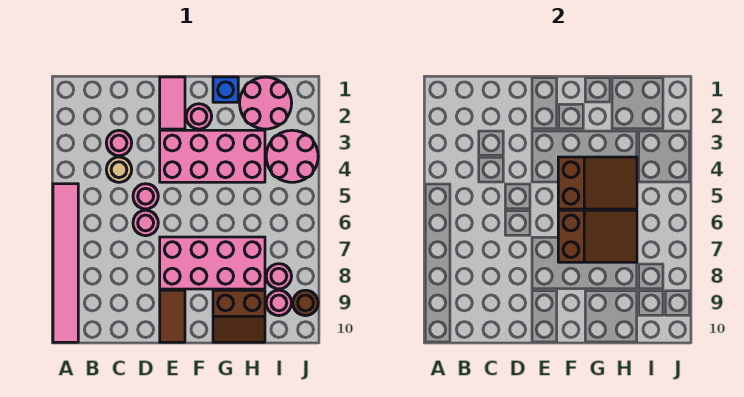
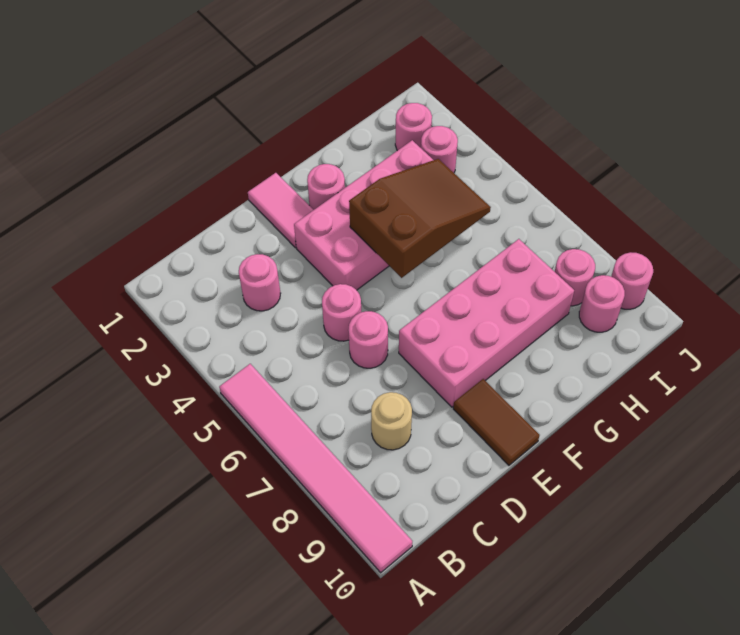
tan 1x1 round brick [106,157,132,182] -> tan 1x1 round brick moved to [371,392,412,450]
brown 2x3 slope [558,210,637,262] -> none
blue 1x1 brick [213,77,238,102] -> none
brown 2x2 slope [213,290,265,342] -> none
pink 2x2 round brick [240,77,292,129] -> pink 1x1 round brick [395,103,432,151]
pink 2x2 round brick [266,130,318,182] -> pink 1x1 round brick [421,126,458,173]
brown 1x1 round brick [293,290,318,316] -> pink 1x1 round brick [611,252,653,309]

